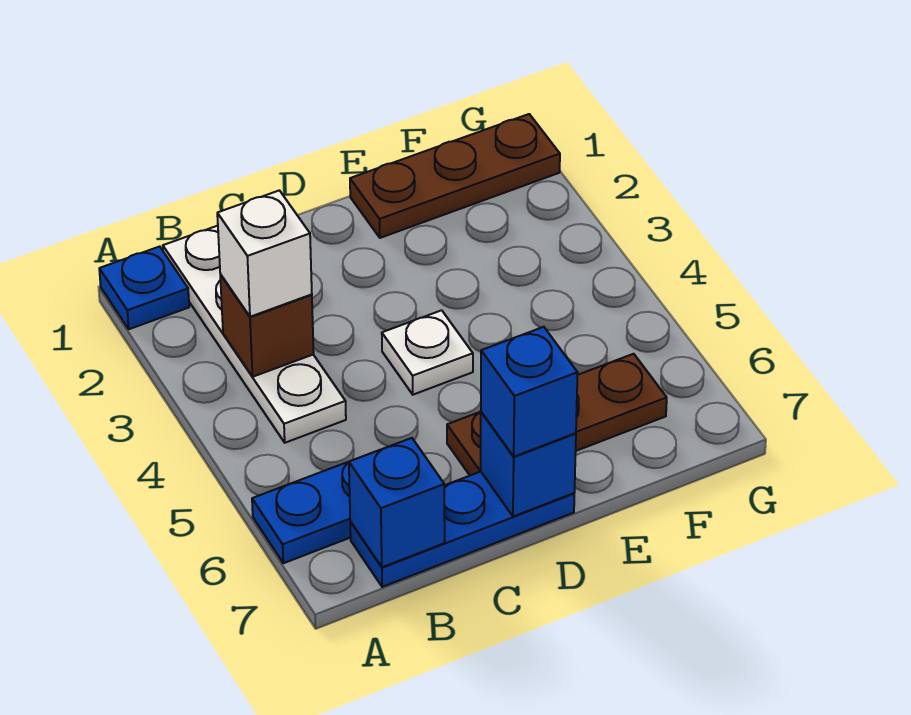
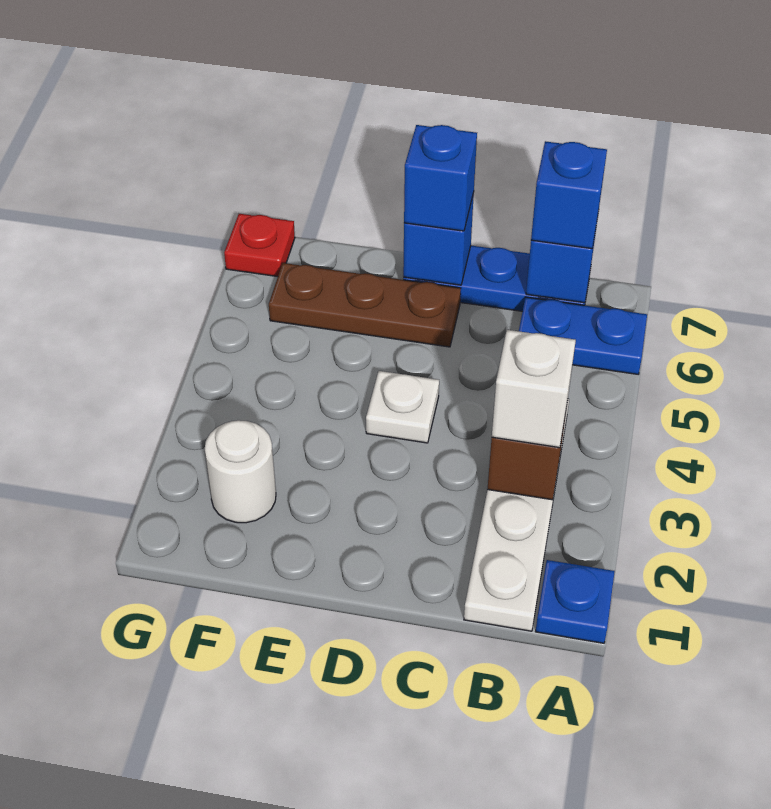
none -> blue 1x1 brick [531,141,607,249]
brown 1x3 plate [350,114,560,238] -> none
none -> white 1x1 round brick [205,420,276,523]
none -> red 1x1 plate [224,214,295,277]

